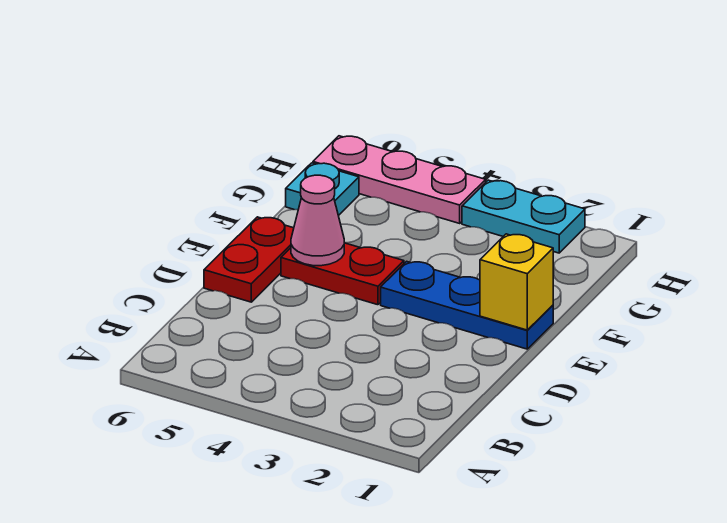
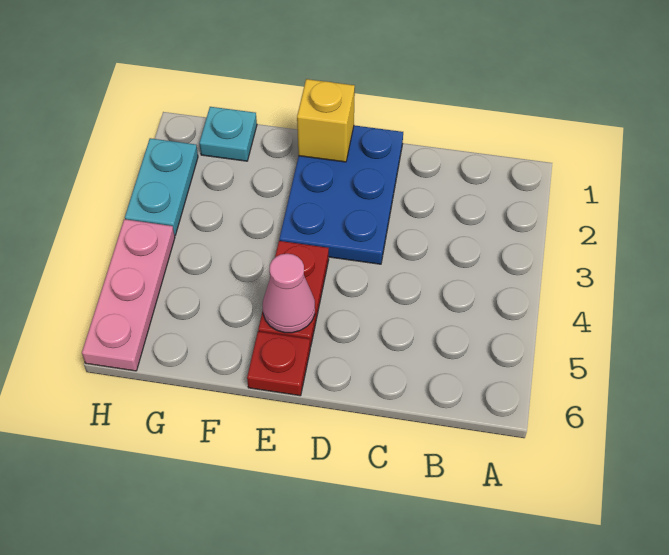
red 1x2 plate [204,217,294,302] -> red 1x1 plate [247,331,310,396]
blue 1x3 plate [381,261,553,349] -> blue 2x3 plate [279,125,403,264]
cyan 1x1 plate [286,163,359,216] -> cyan 1x1 plate moved to [199,107,257,161]

